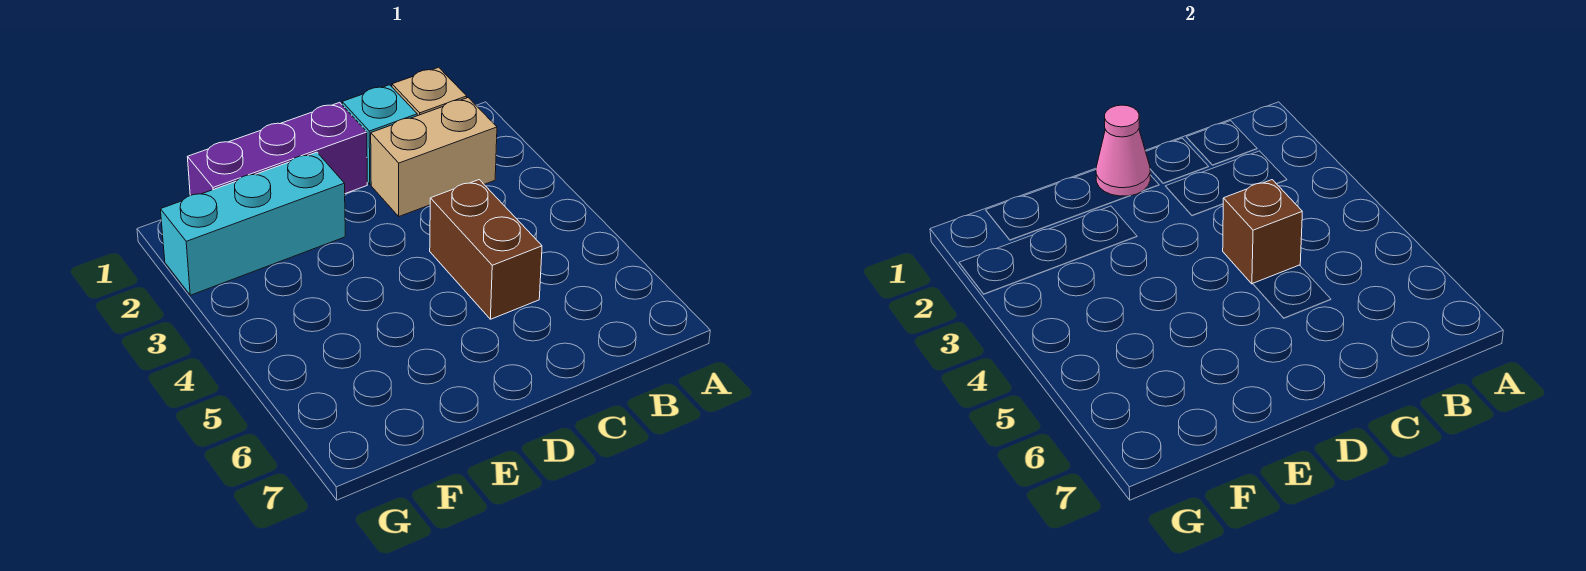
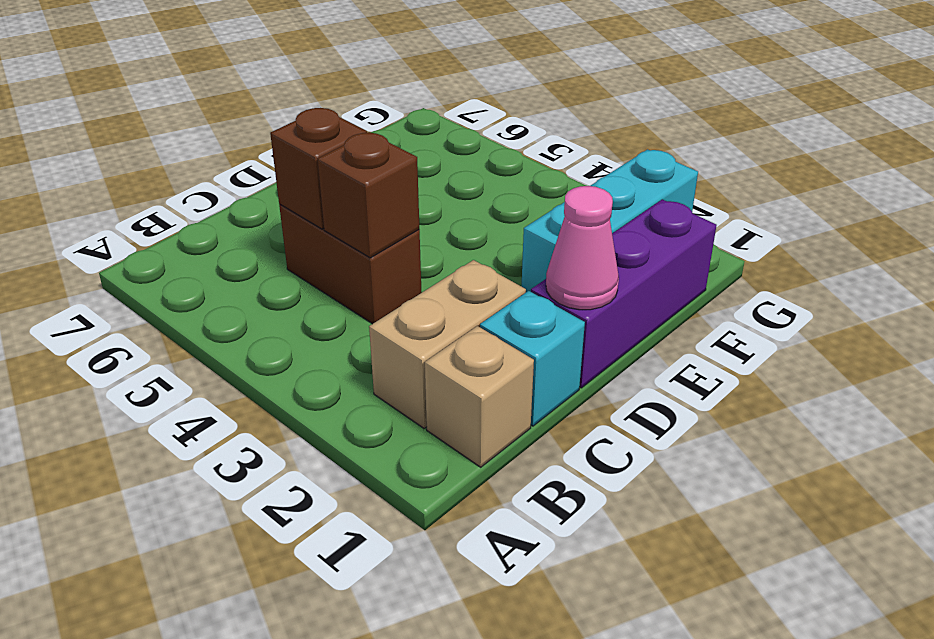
none -> brown 1x1 brick [270,108,367,229]

